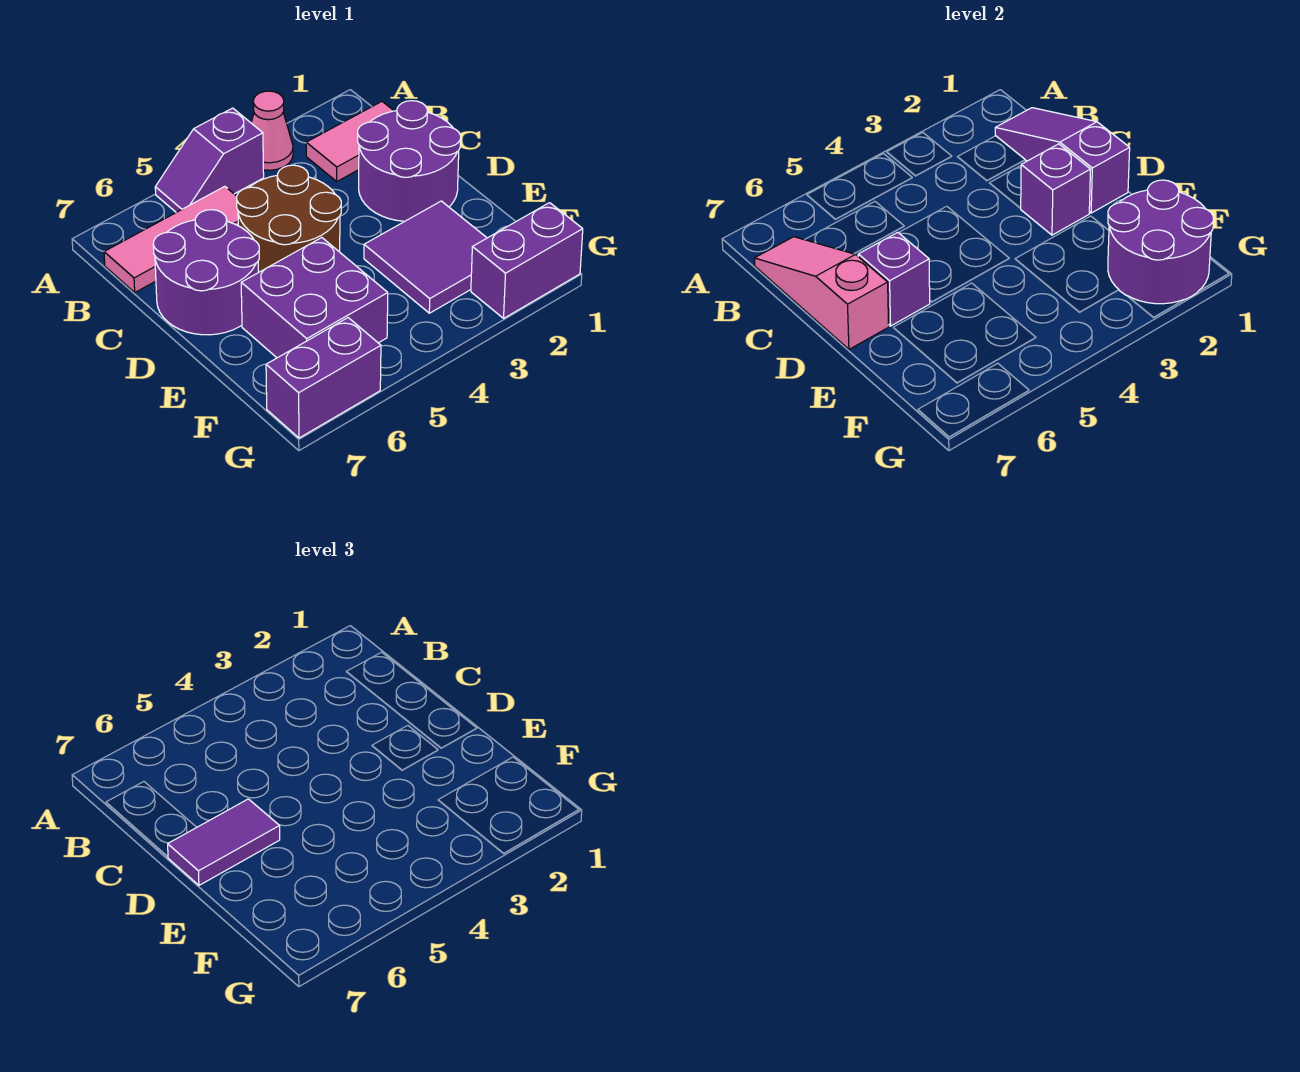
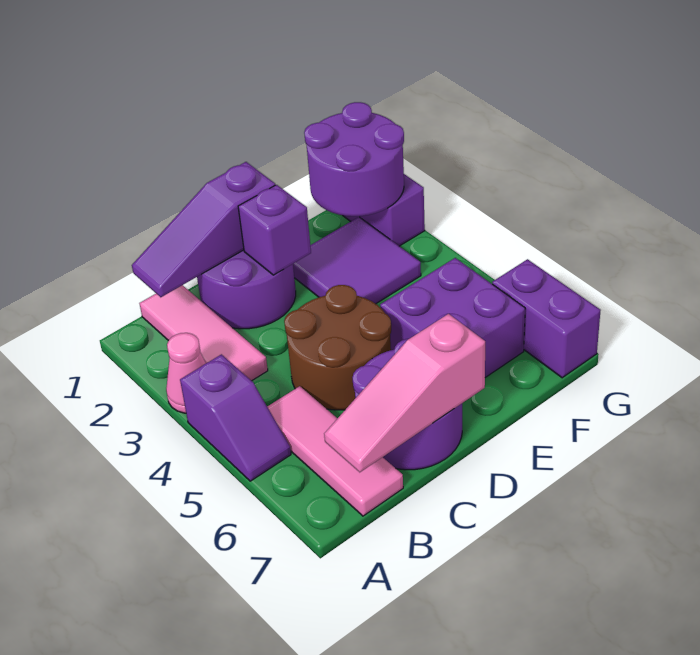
pink 1x2 tile [306,102,394,181] -> pink 1x3 tile [140,285,268,381]
purple 1x1 brick [858,232,930,326] -> none
purple 1x2 tile [168,799,280,885] -> none

